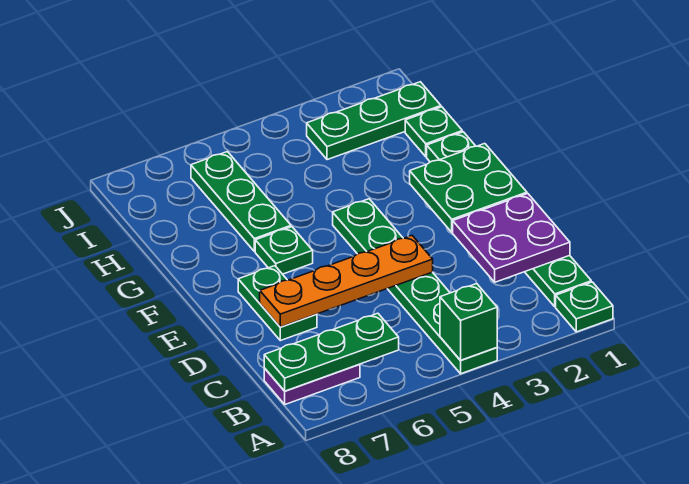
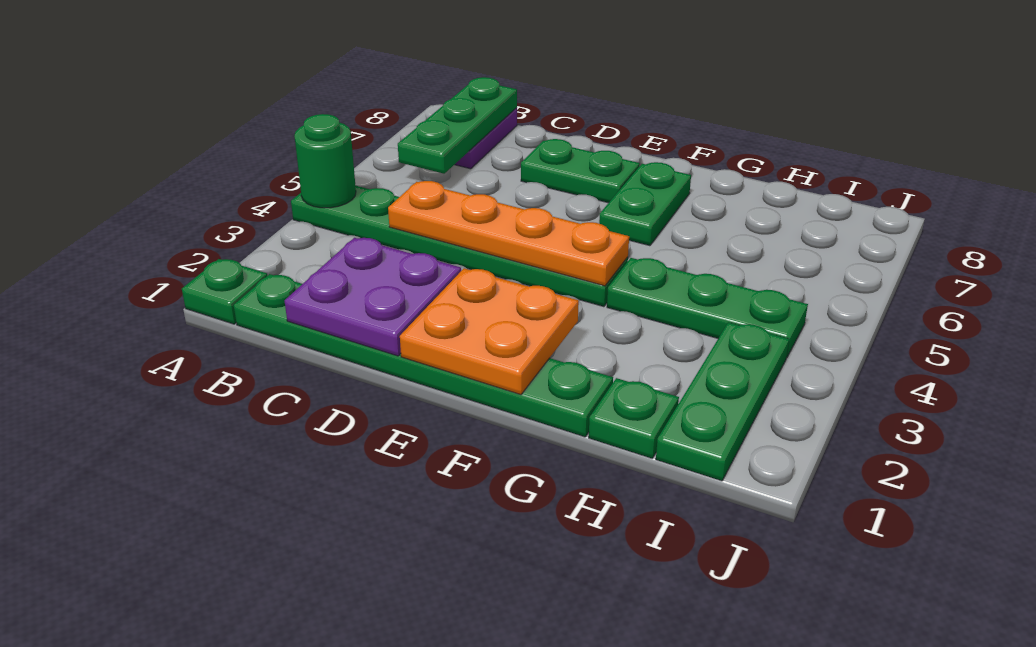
green 1x1 brick [440,284,497,360] -> green 1x1 round brick [294,114,356,208]
orange 1x4 plate [260,236,433,327] -> orange 1x4 plate turned to [388,181,629,286]
green 2x2 plate [410,144,527,232] -> orange 2x2 plate [400,268,579,395]
green 1x1 plate [255,227,313,274] -> green 1x2 plate [599,162,691,246]
green 1x3 plate [191,152,291,252] -> green 1x3 plate moved to [607,258,808,358]

